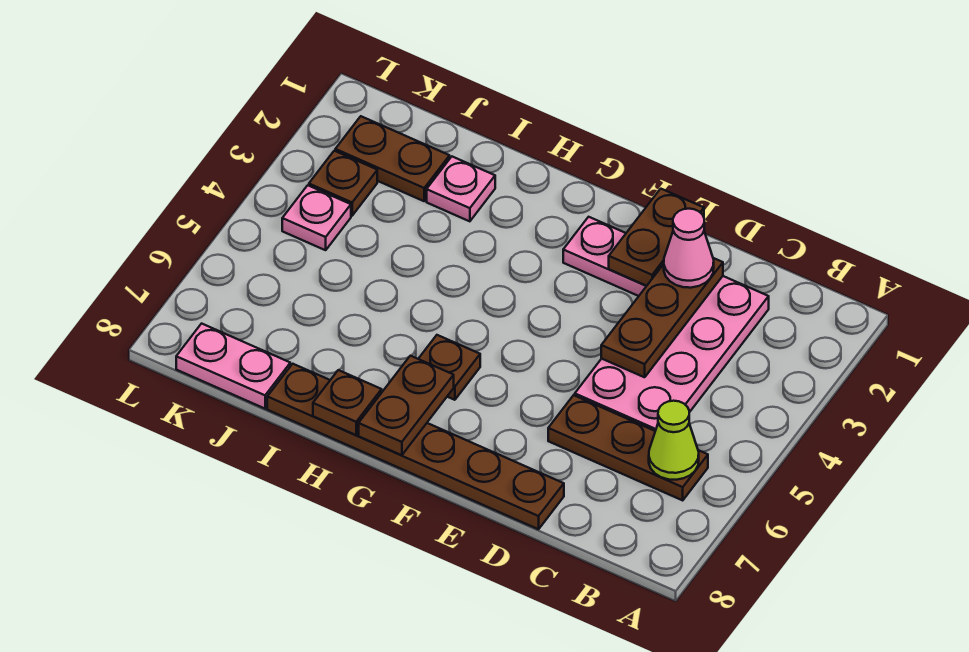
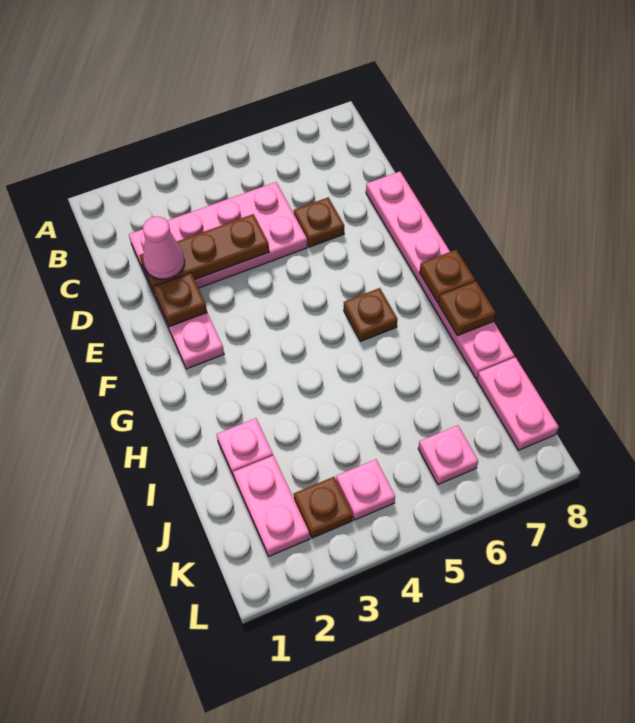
brown 1x3 plate [548,395,708,500] -> brown 1x1 plate [294,197,344,247]
lime 1x1 cone [649,401,699,480] -> none
brown 1x6 plate [267,364,564,529] -> pink 1x6 plate [366,172,514,378]
brown 1x2 plate [609,189,704,286] -> brown 1x1 plate [153,273,207,327]
brown 1x2 plate [359,356,454,455] -> brown 1x1 plate [420,250,475,302]
brown 1x2 plate [335,116,450,201] -> pink 1x2 plate [233,456,310,556]
none -> pink 1x1 plate [418,425,478,485]

